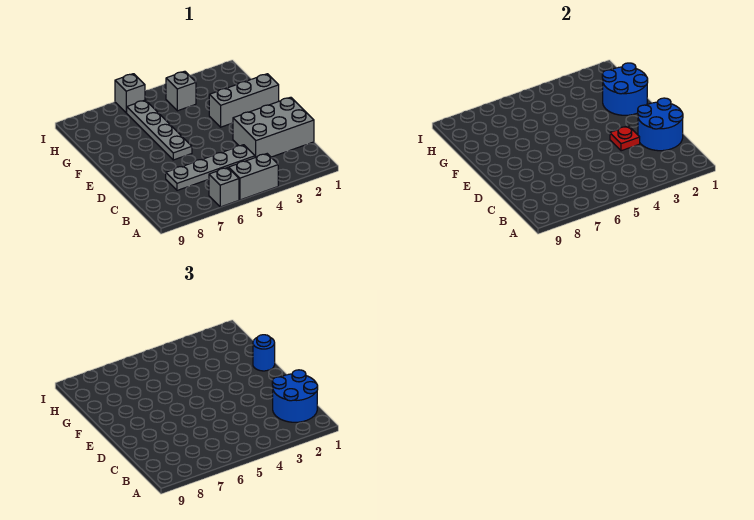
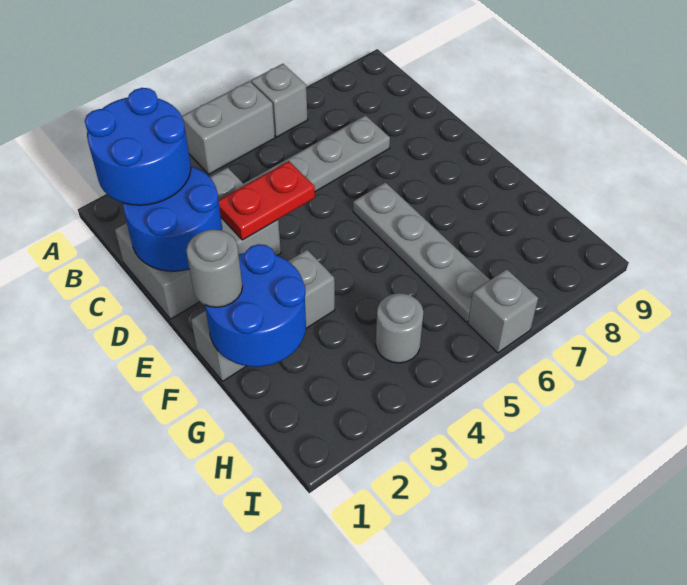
red 1x1 plate [610,126,640,151] -> red 1x2 plate [218,161,315,240]
blue 1x1 round brick [253,335,275,371] -> grey 1x1 round brick [186,230,243,307]
grey 1x1 brick [166,71,196,111] -> grey 1x1 round brick [376,293,424,363]

